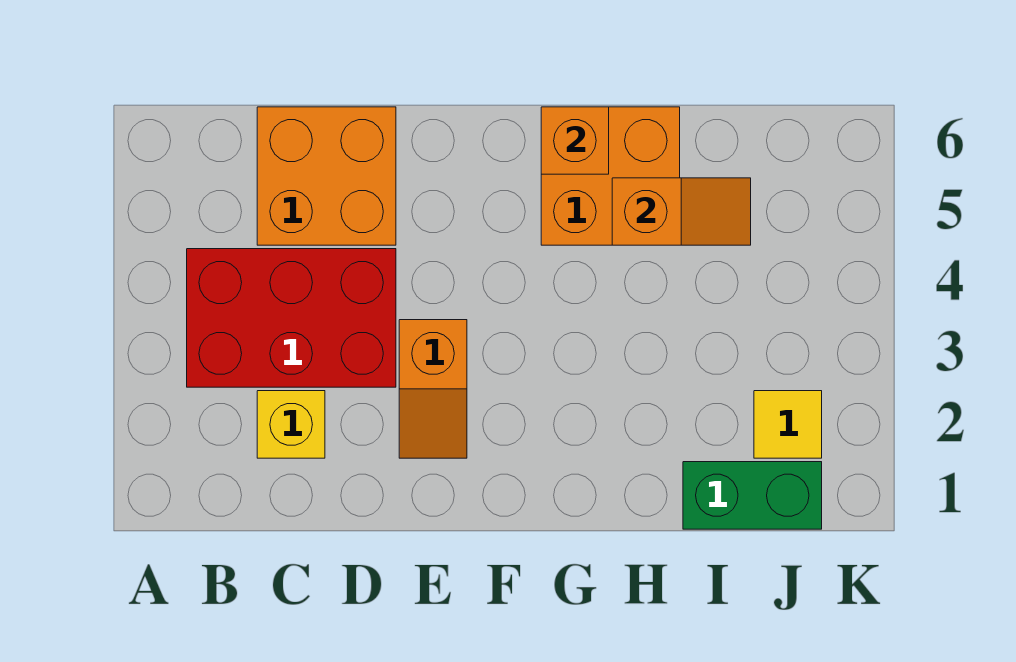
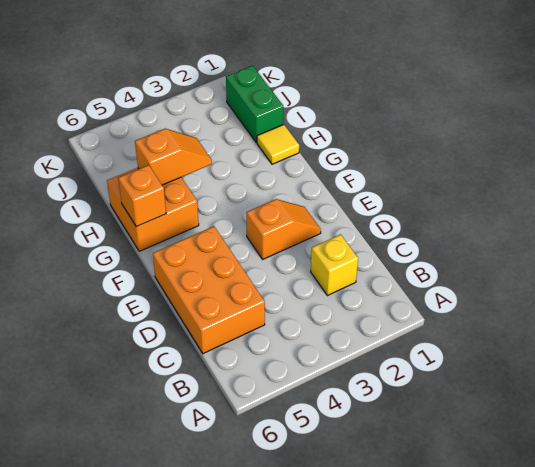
red 2x3 brick [187,249,396,387] -> none
orange 2x2 brick [257,107,396,245] -> orange 2x3 brick [153,226,265,354]
orange 1x2 slope [612,178,751,245] -> orange 1x2 slope turned to [135,129,212,185]
yellow 1x1 tile [754,391,822,458] -> yellow 1x1 tile moved to [257,125,299,164]

